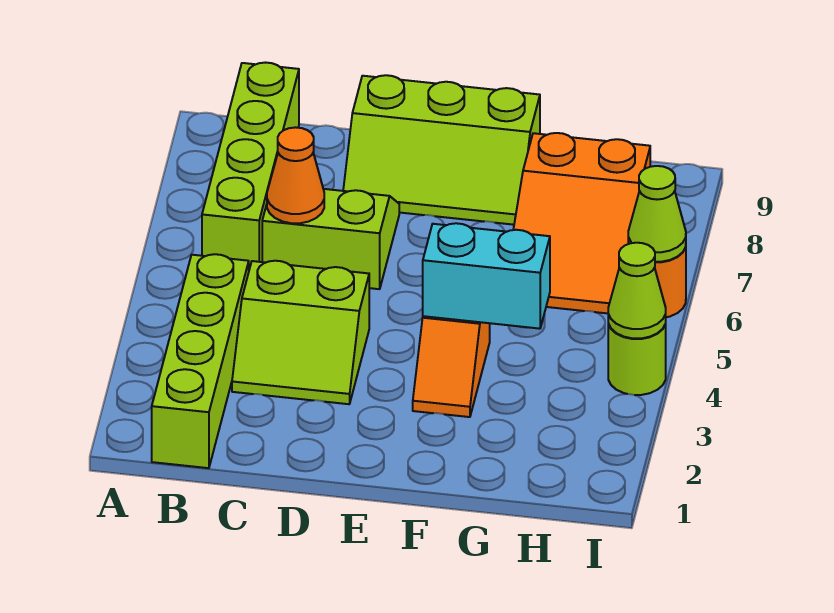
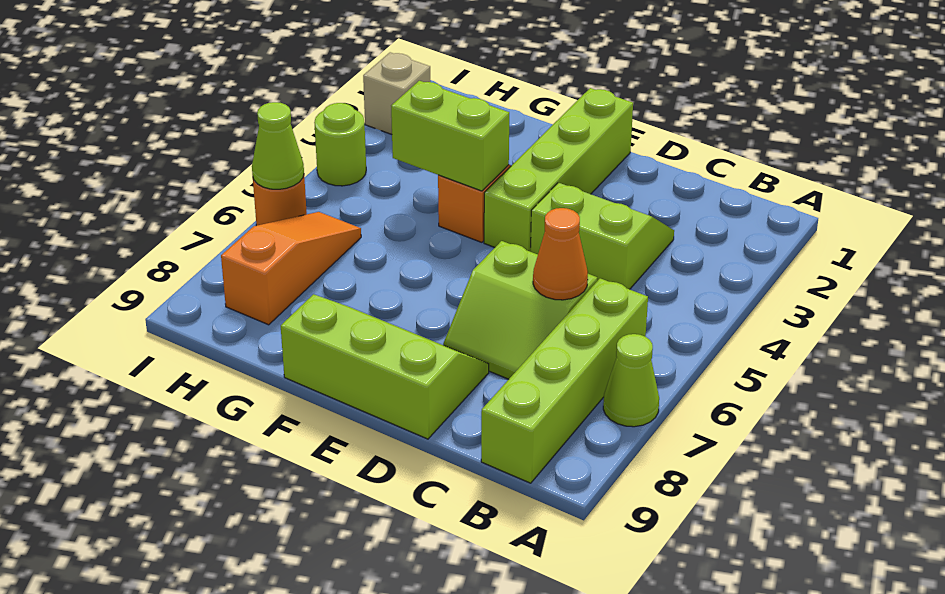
lime 1x4 brick [152,254,249,468] -> lime 1x4 brick moved to [484,88,633,252]
cyan 1x2 brick [423,223,550,329] -> lime 1x2 brick [391,81,509,191]
orange 2x3 slope [513,133,650,313] -> orange 1x3 slope [221,212,361,325]
none -> tan 1x1 brick [363,52,431,134]
lime 1x1 cone [608,243,666,338] -> lime 1x1 cone moved to [603,334,659,427]

